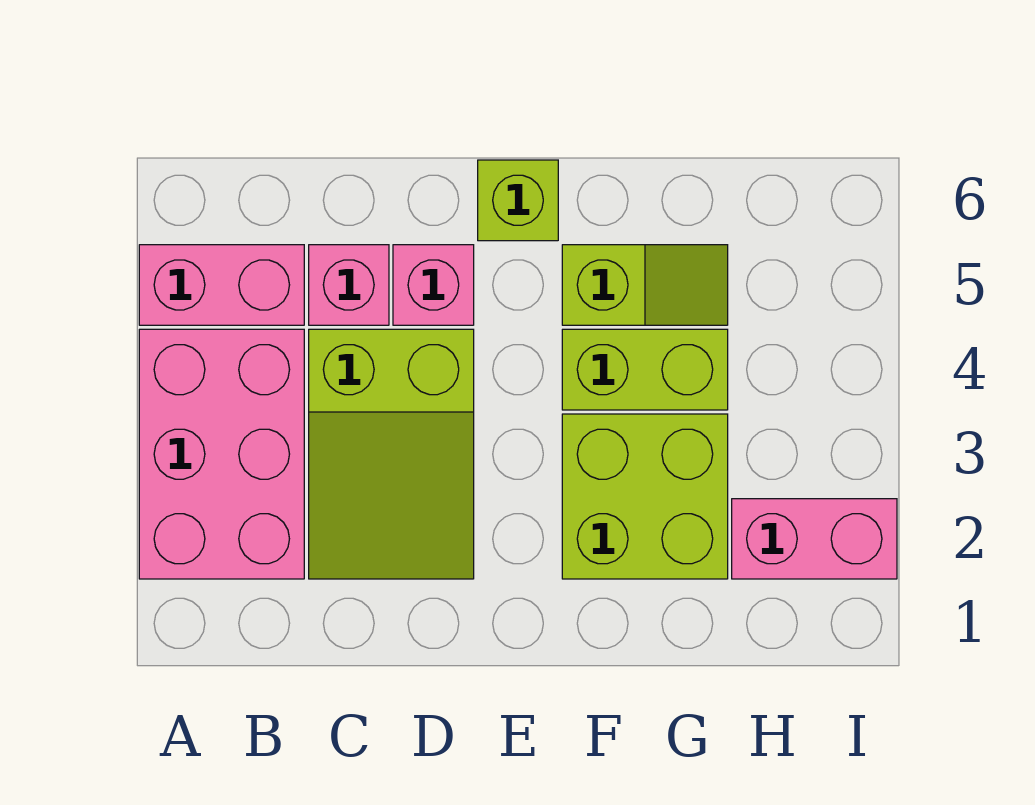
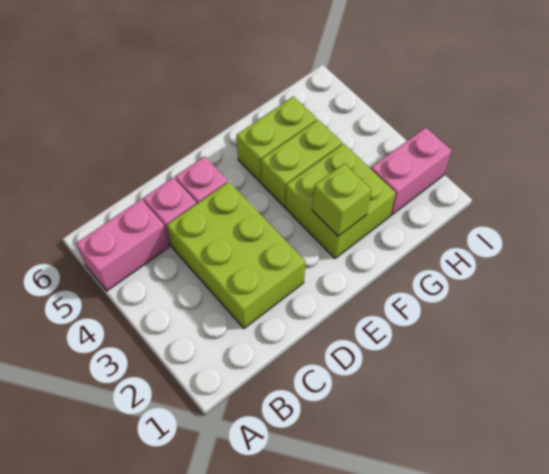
pink 2x3 brick [139,329,304,579] -> none
lime 2x3 slope [309,329,474,579] -> lime 2x3 brick [167,182,305,328]
lime 1x1 brick [478,160,558,241] -> lime 1x1 brick moved to [312,163,371,236]
lime 1x2 slope [562,245,728,325] -> lime 1x2 brick [237,96,317,182]

